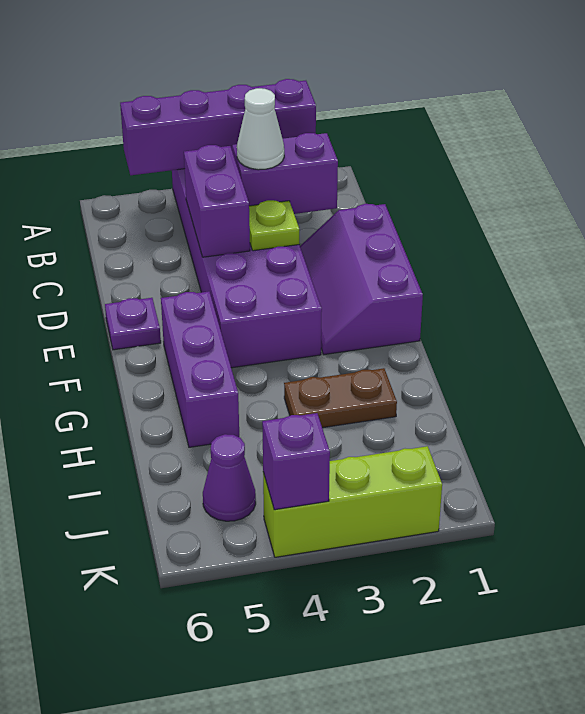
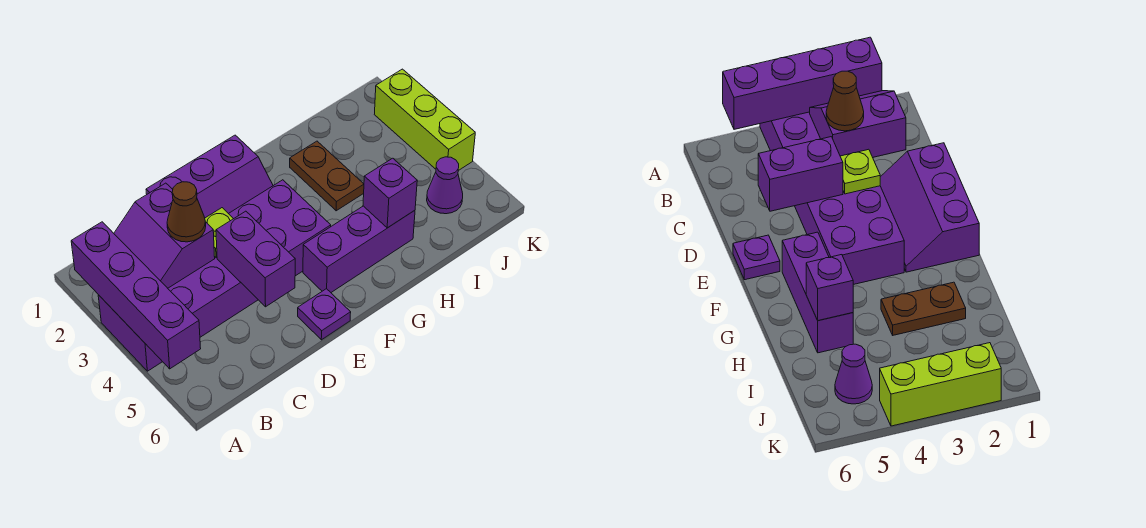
white 1x1 cone [237,88,284,170] -> brown 1x1 cone [167,182,206,242]
purple 1x2 brick [184,145,250,257] -> purple 1x2 brick turned to [216,211,295,307]
purple 1x1 brick [262,413,330,510] -> purple 1x1 brick moved to [363,158,417,228]

